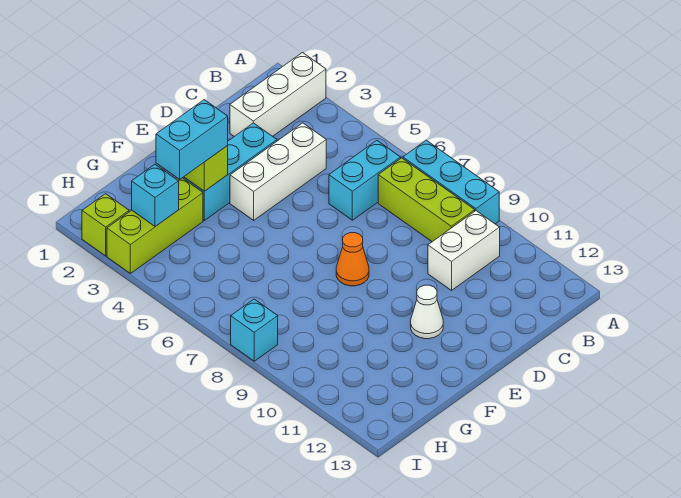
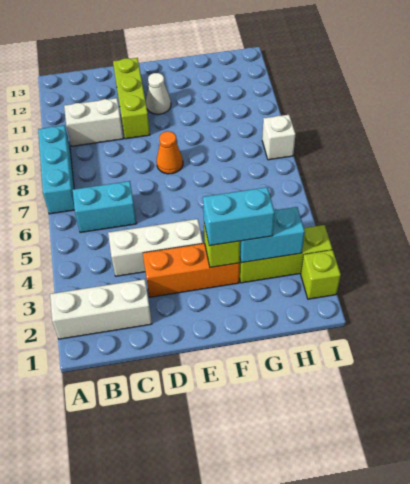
lime 1x3 brick [378,158,475,242] -> lime 1x3 brick moved to [113,58,150,139]
cyan 1x3 brick [183,123,277,220] -> orange 1x3 brick [143,243,240,297]
cyan 1x1 brick [132,164,179,227] -> cyan 1x2 brick [240,207,305,263]
cyan 1x1 brick [231,299,278,361] -> white 1x1 brick [262,115,296,160]

